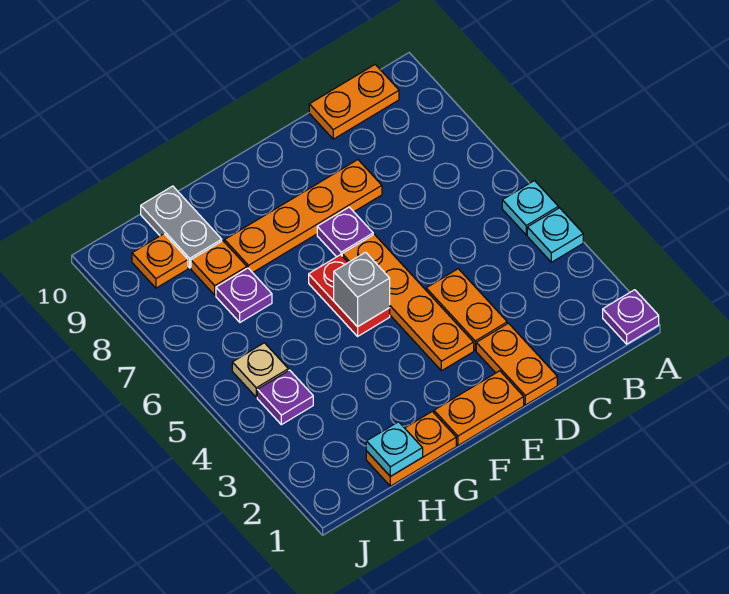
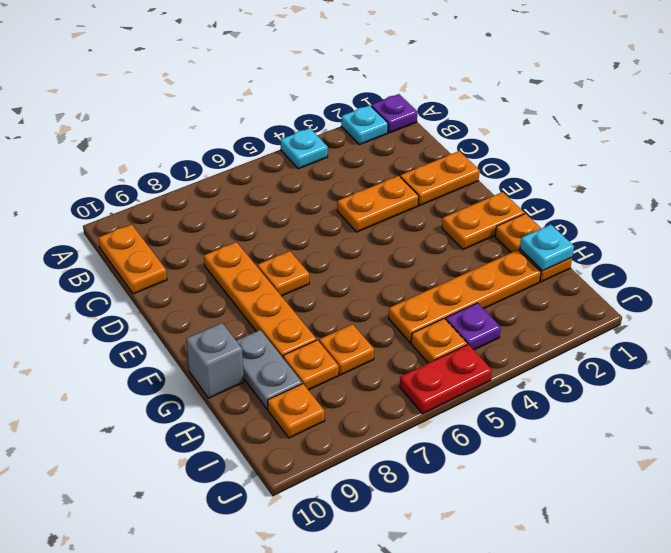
cyan 1x1 plate [502,181,558,235] -> cyan 1x1 plate moved to [341,105,388,145]
orange 1x2 plate [434,371,524,445] -> orange 1x2 plate turned to [442,192,524,250]
orange 1x4 plate [342,234,474,371] -> orange 1x4 plate moved to [389,250,541,343]
purple 1x1 plate [317,207,373,257] -> orange 1x1 plate [258,251,309,296]
red 1x2 plate [309,255,390,336] -> red 1x2 plate moved to [400,344,492,414]
grey 1x1 brick [334,252,390,327] -> grey 1x1 brick moved to [186,323,244,398]
purple 1x1 plate [216,268,272,322] -> orange 1x1 plate [319,324,374,375]
grey 1x2 plate [141,186,222,268] -> grey 1x2 plate turned to [236,330,302,409]
tan 1x1 plate [232,343,288,397] -> orange 1x1 plate [411,318,467,363]

